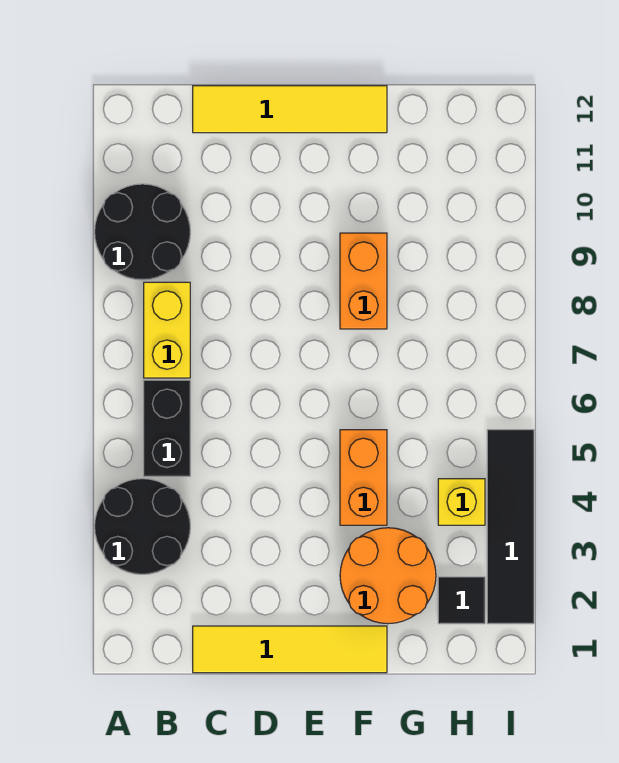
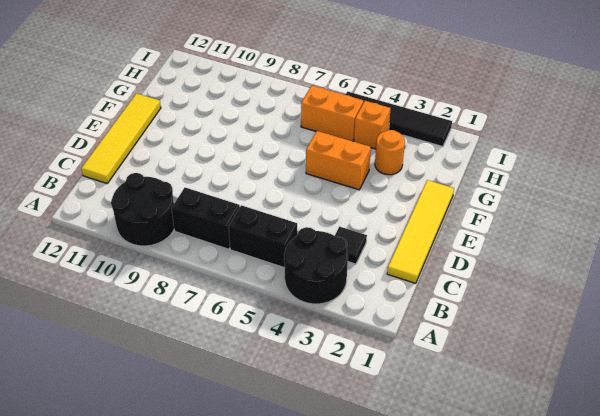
yellow 1x2 brick [144,282,190,378] -> black 1x2 brick [171,188,240,249]
orange 2x2 round brick [340,528,436,624] -> orange 1x1 round brick [375,130,405,175]
orange 1x2 brick [340,233,387,329] -> orange 1x2 brick moved to [301,86,363,141]
black 1x1 tile [438,577,485,624] -> black 1x1 tile moved to [335,227,367,264]
yellow 1x1 brick [438,479,485,525] -> orange 1x1 brick [354,101,391,149]

